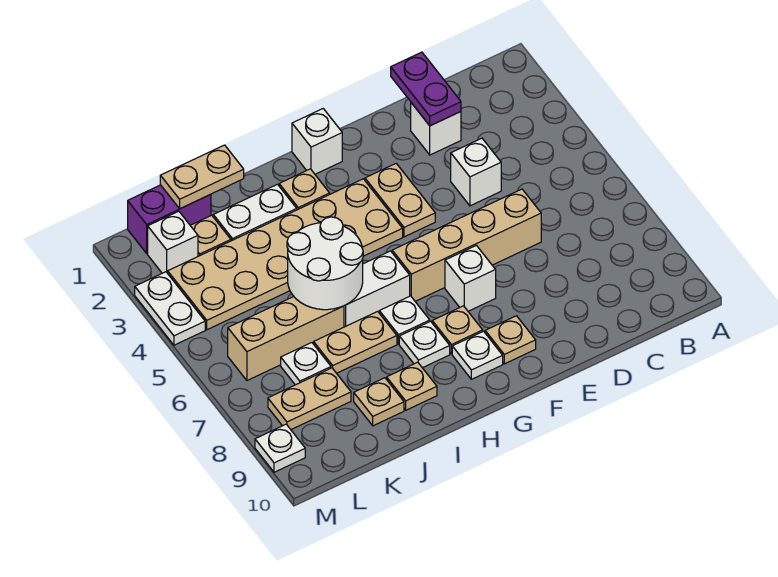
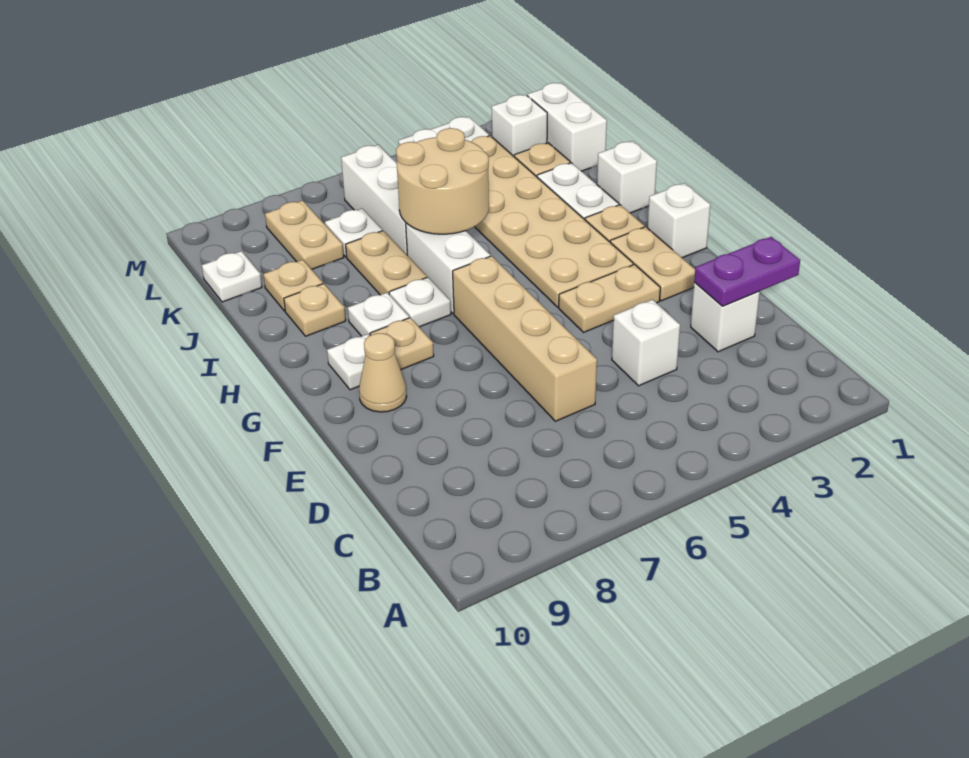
white 1x1 brick [445,245,496,311] -> white 1x1 brick moved to [597,141,657,213]
tan 1x1 plate [485,316,536,364] -> tan 1x1 cone [359,333,407,412]
white 2x2 round brick [287,217,363,310] -> tan 2x2 round brick [396,128,489,234]
tan 1x2 plate [160,145,244,209] -> tan 1x2 plate moved to [610,227,695,301]
tan 1x3 brick [228,297,344,380] -> white 1x3 brick [341,145,407,255]
purple 1x2 brick [128,185,211,253] -> white 1x2 brick [527,83,607,171]
white 1x1 plate [255,424,305,472] -> white 1x1 plate moved to [202,251,262,302]

